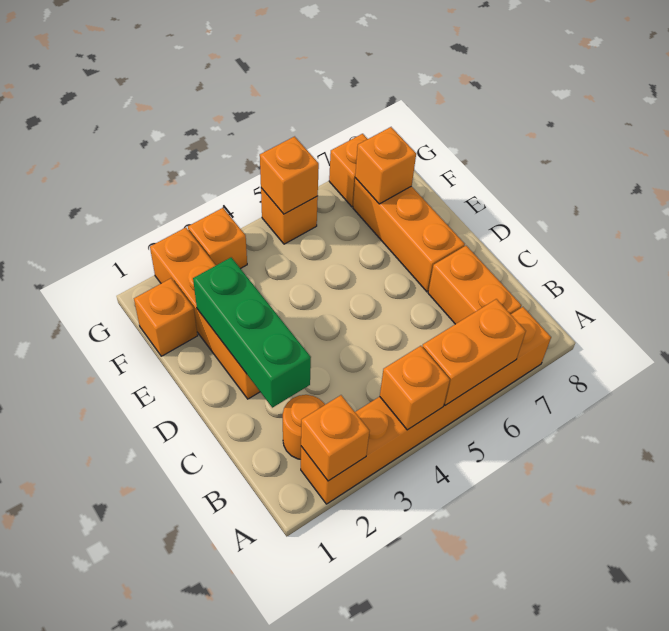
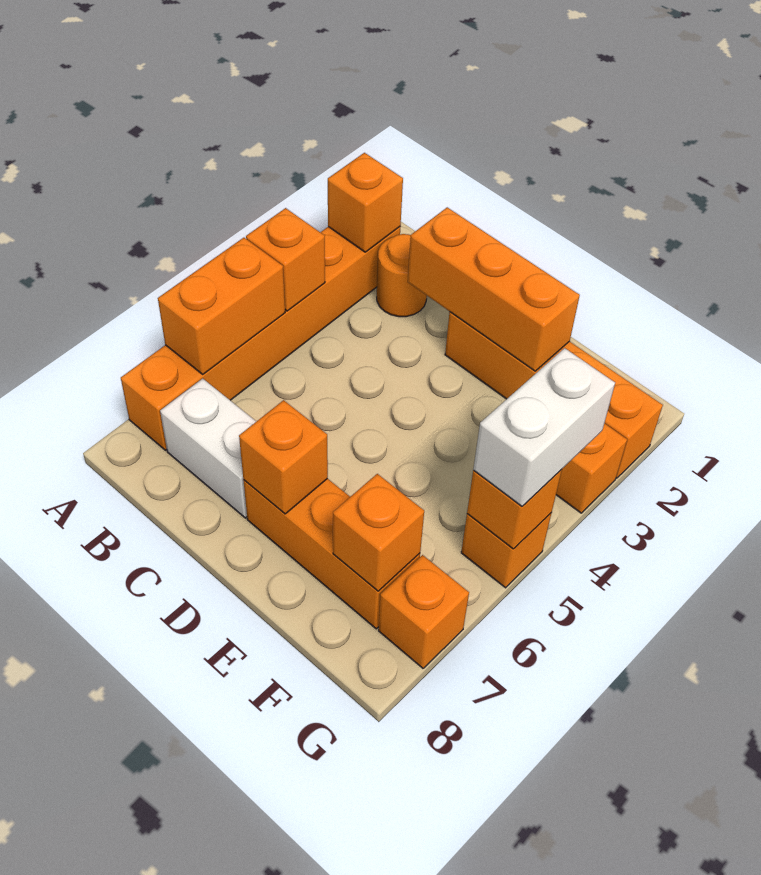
orange 1x2 brick [428,246,521,324] -> white 1x2 brick [160,378,256,518]
green 1x3 brick [193,257,311,408] -> orange 1x3 brick [408,207,580,371]
orange 1x1 brick [134,278,198,356] -> orange 1x1 brick moved to [239,400,328,514]
none -> white 1x2 brick [473,348,615,506]

